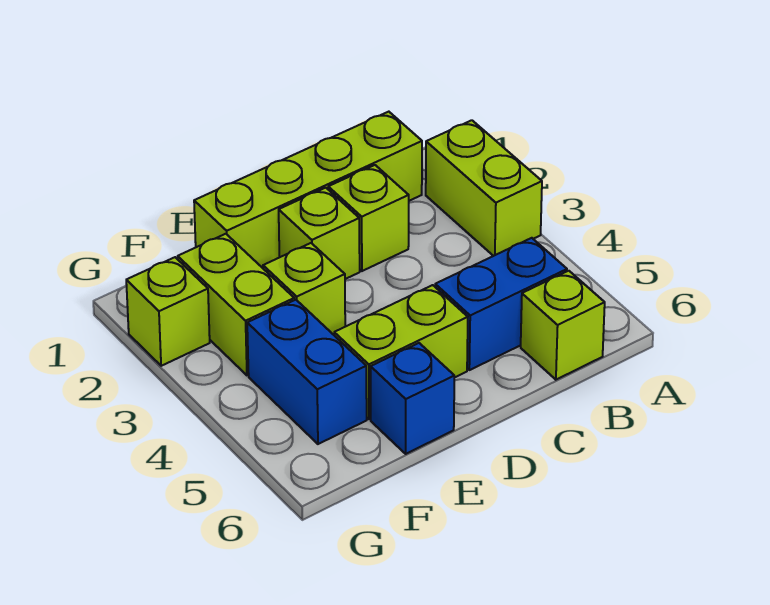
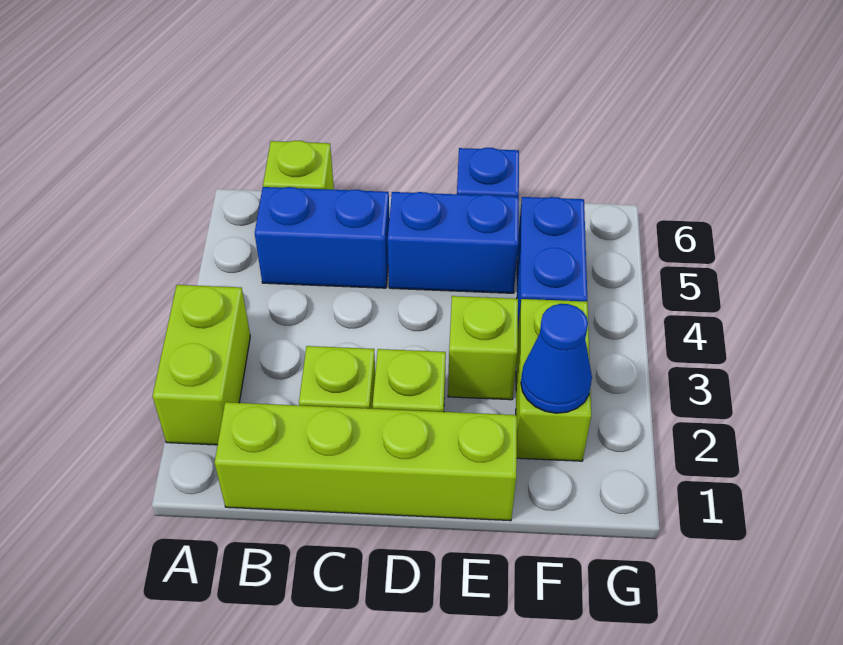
lime 1x2 brick [334,285,468,419] -> blue 1x2 brick [388,192,519,293]
none -> blue 1x1 cone [521,304,592,413]
lime 1x1 brick [126,257,210,366] -> none

